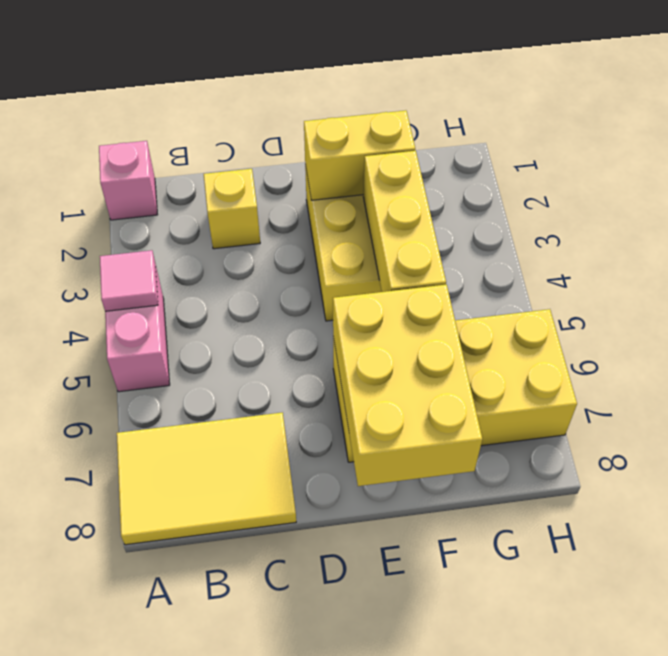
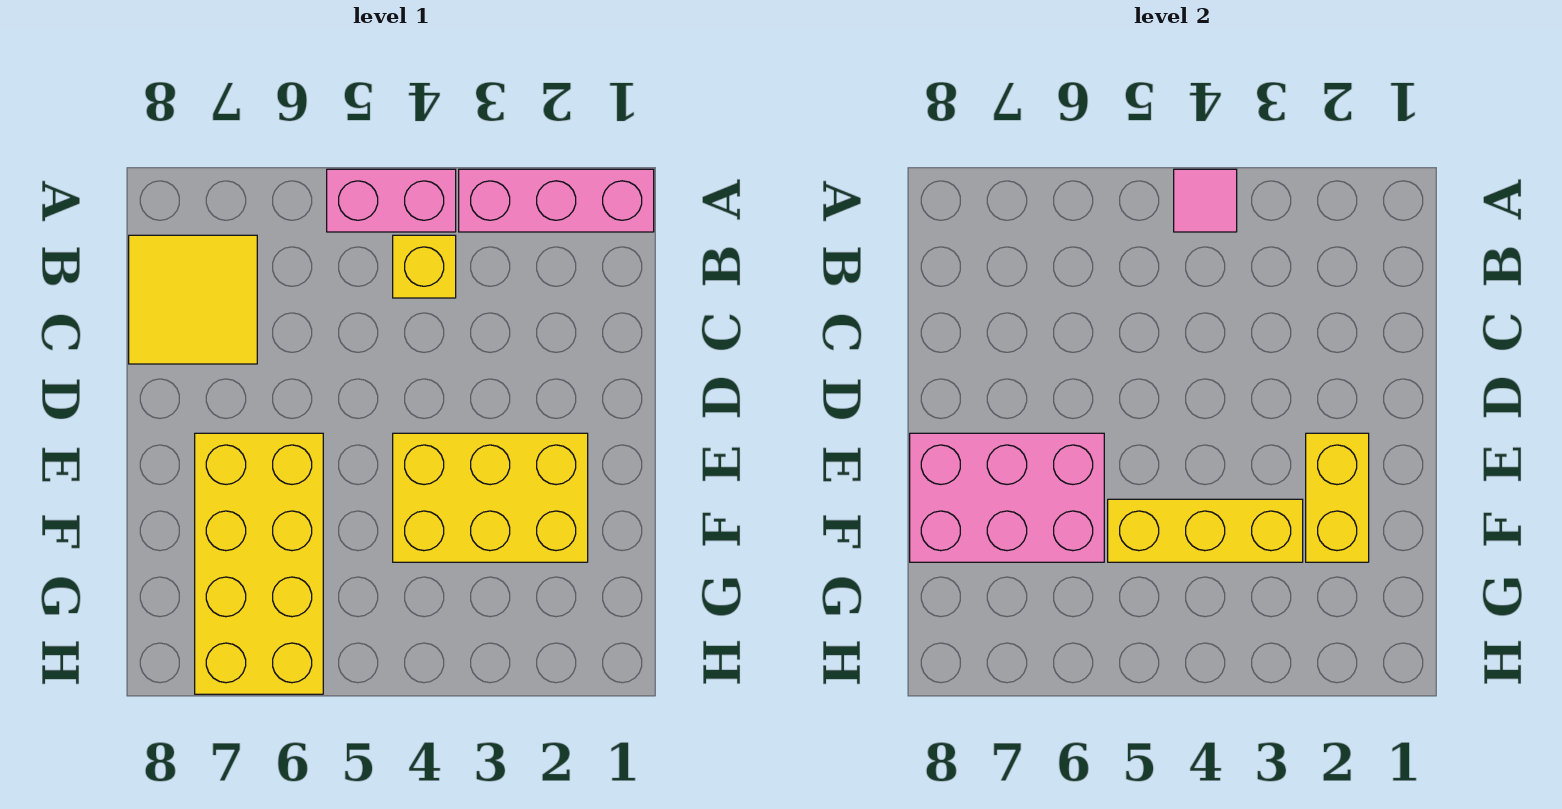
pink 1x1 brick [99,141,157,220] -> pink 1x3 brick [459,169,654,232]
yellow 2x3 tile [117,413,296,545] -> yellow 2x2 tile [129,235,257,364]
yellow 1x1 brick [204,169,260,249] -> yellow 1x1 brick moved to [393,235,456,298]
yellow 2x3 brick [333,285,482,486] -> pink 2x3 brick [910,433,1104,562]

